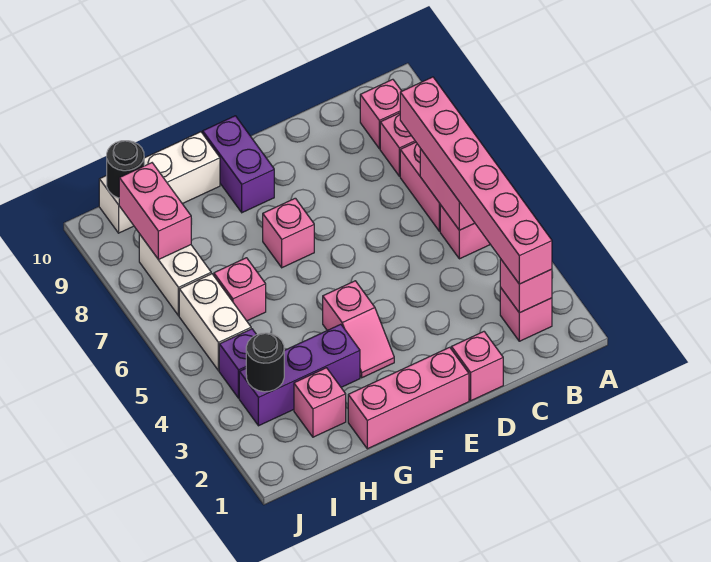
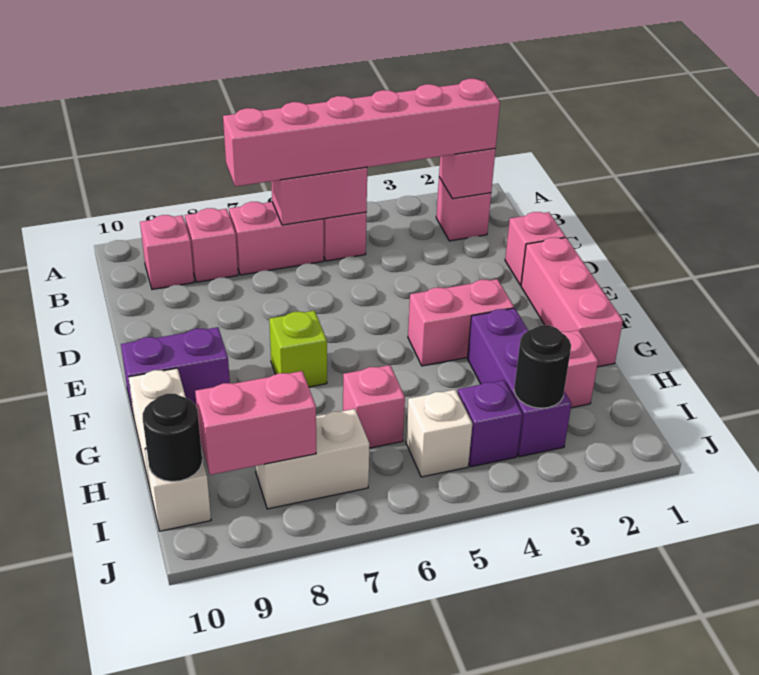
pink 1x2 slope [323,281,394,378] -> pink 1x2 brick [408,279,514,366]
pink 1x1 brick [263,198,314,268] -> lime 1x1 brick [269,311,327,387]
white 1x2 brick [179,274,251,371] -> white 1x1 brick [406,390,472,477]

